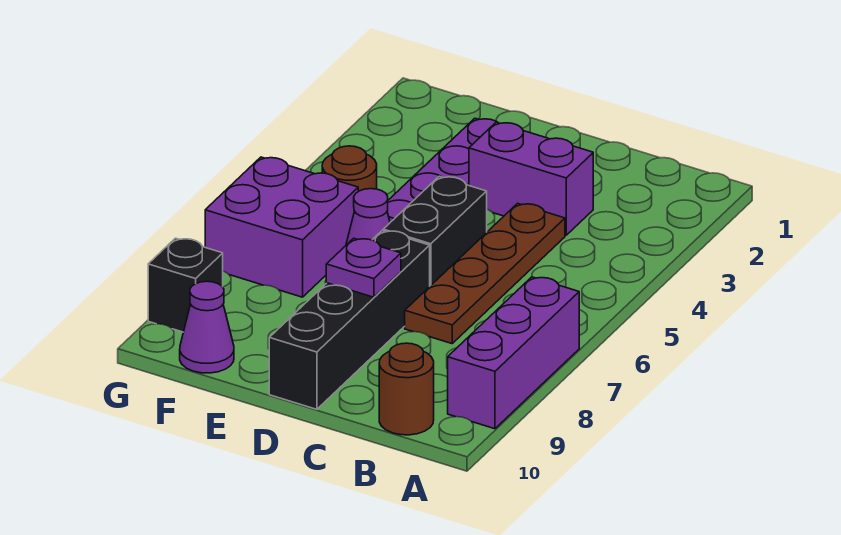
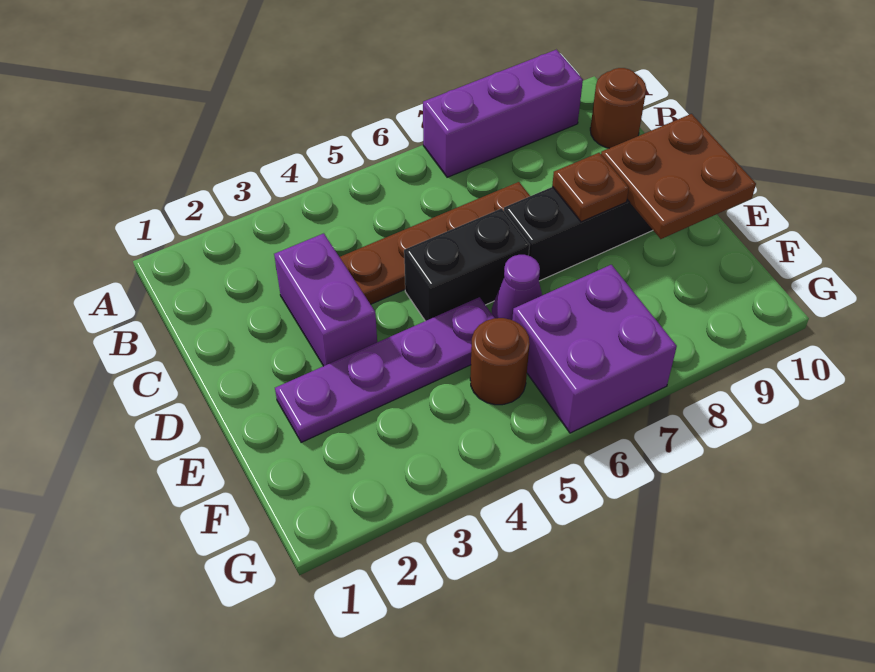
purple 1x1 plate [326,238,401,297] -> brown 1x1 plate [552,153,629,222]
none -> brown 2x2 plate [601,114,756,239]
purple 1x1 cone [180,281,234,373] -> none
black 1x1 brick [148,238,223,332] -> none

